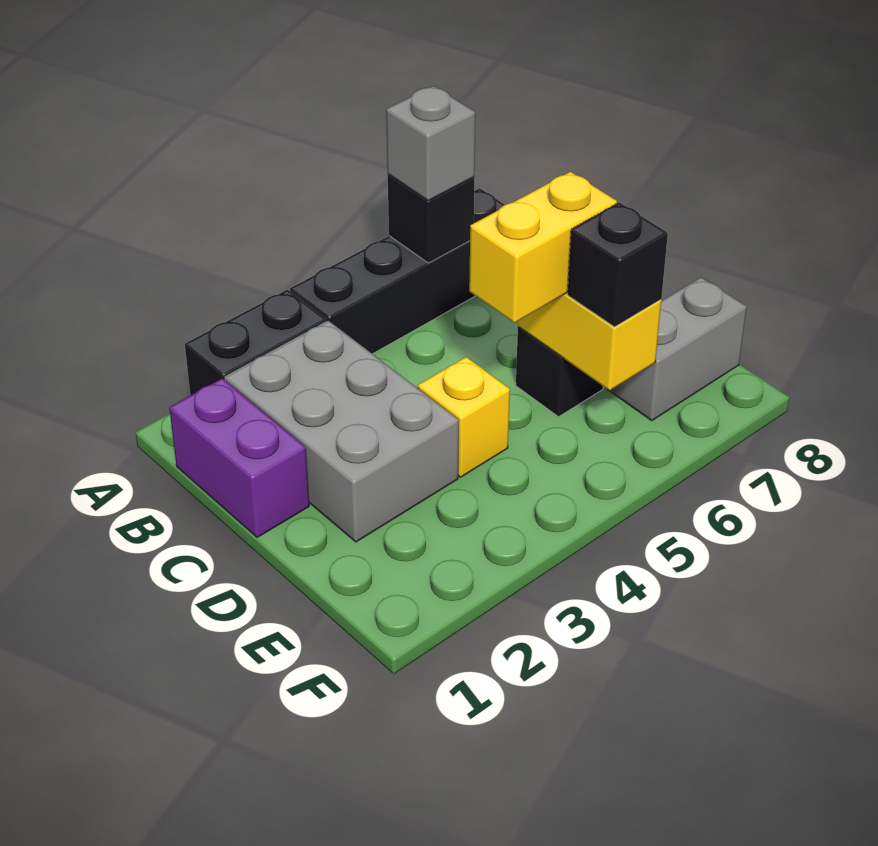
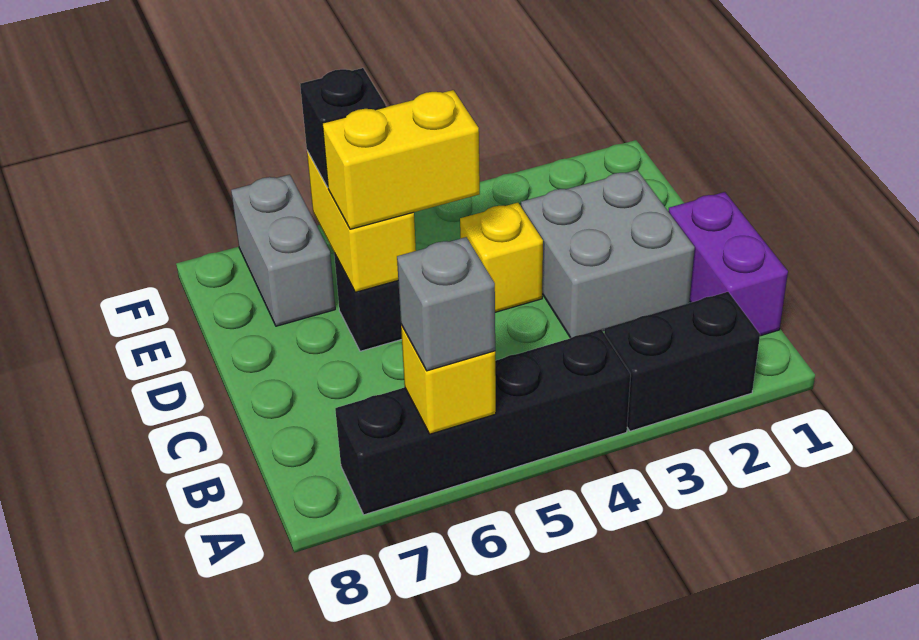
black 1x1 brick [388,174,474,263] -> yellow 1x1 brick [401,325,496,434]
grey 2x3 brick [225,321,459,542] -> grey 2x2 brick [521,170,695,338]
grey 1x2 brick [609,277,747,421] -> grey 1x2 brick turned to [231,175,335,326]

